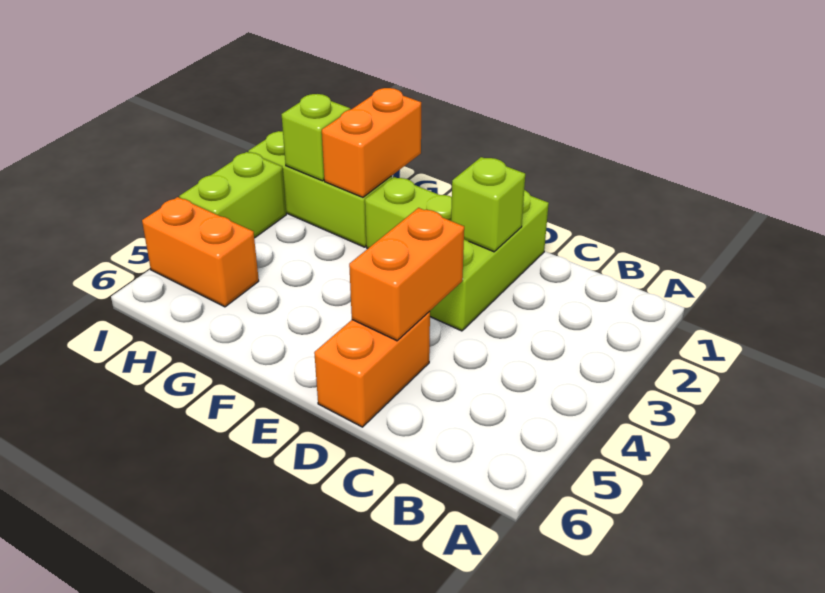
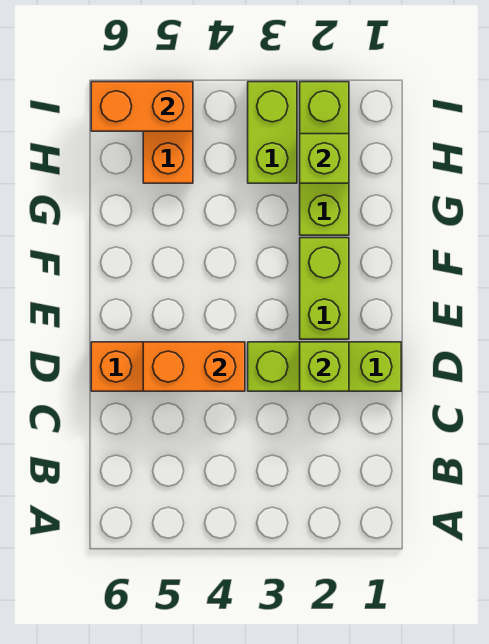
orange 1x2 brick [322,88,421,197] -> orange 1x2 brick moved to [91,82,193,131]
lime 1x2 brick [179,152,286,238] -> lime 1x2 brick turned to [248,82,297,183]

